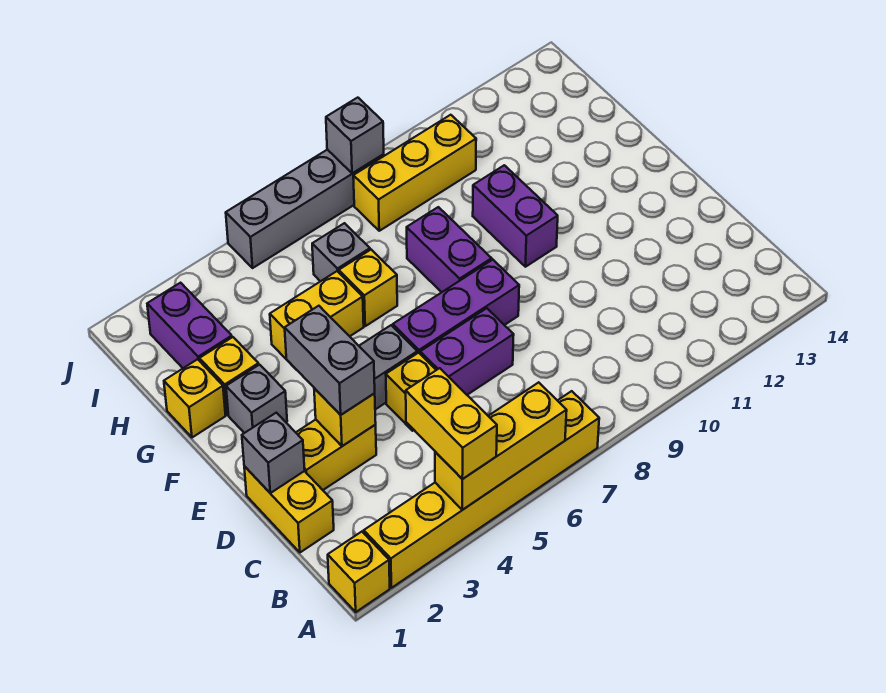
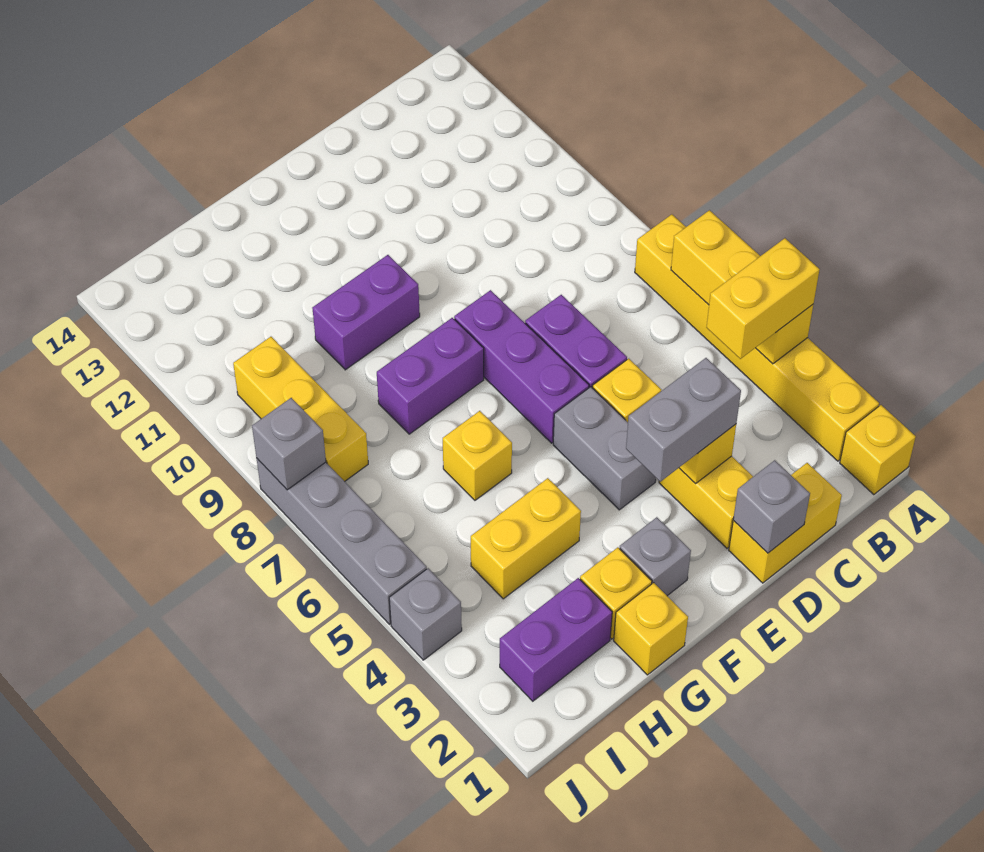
yellow 1x2 brick [270,271,364,364] -> yellow 1x2 brick turned to [471,478,581,599]
grey 1x1 brick [312,223,370,281] -> grey 1x1 brick moved to [389,568,462,660]

